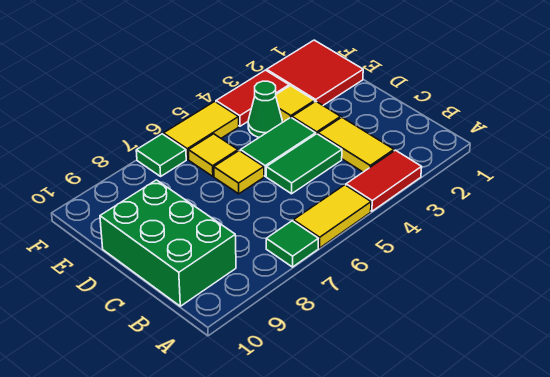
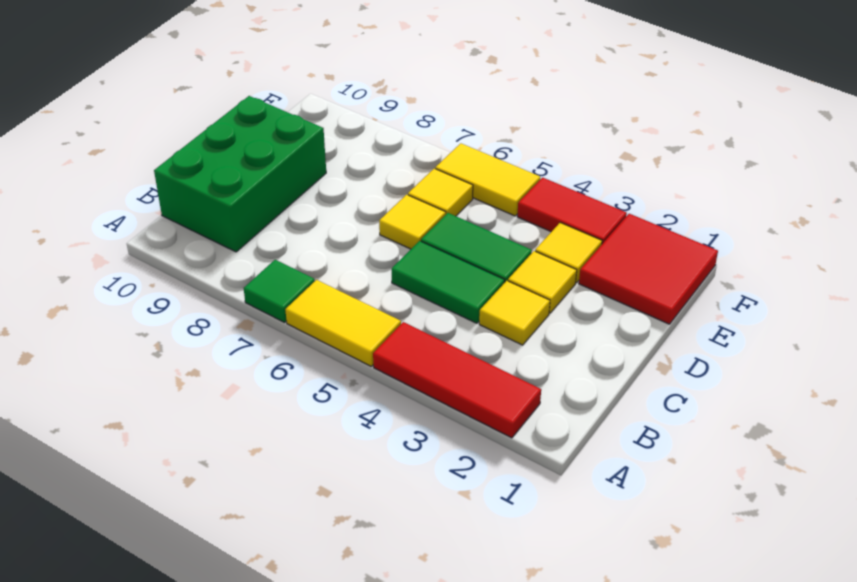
red 1x2 tile [346,150,422,211] -> red 1x3 tile [373,322,541,438]
yellow 1x2 tile [318,117,394,172] -> yellow 1x1 tile [479,281,550,345]
green 1x1 cone [248,81,282,137] -> none
green 1x1 tile [136,134,186,176] -> none

